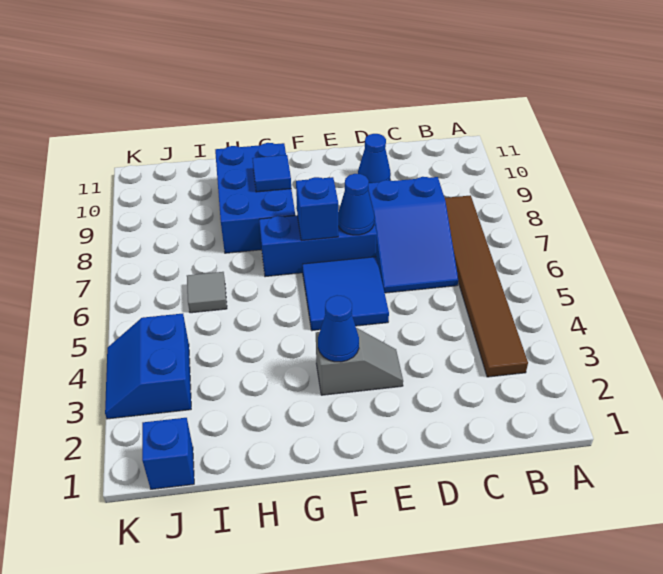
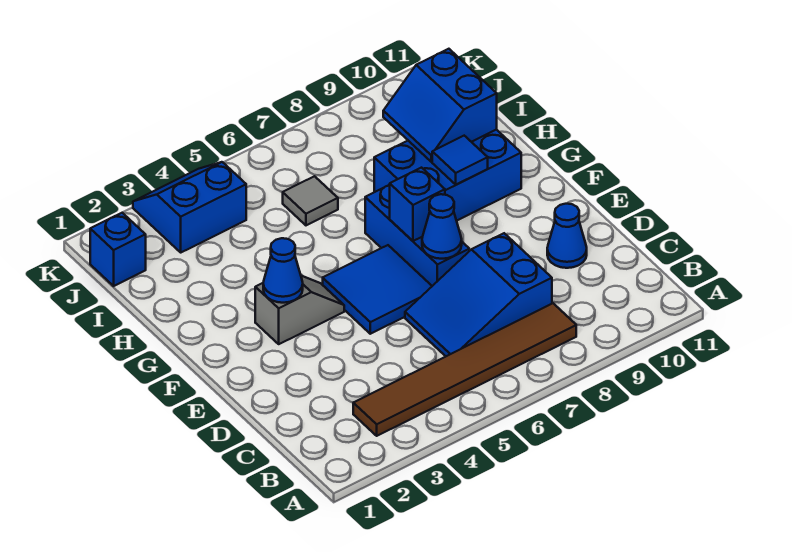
grey 1x2 slope [316,328,403,395] -> grey 1x2 slope turned to [255,276,344,344]
none -> blue 2x2 slope [383,49,497,162]

